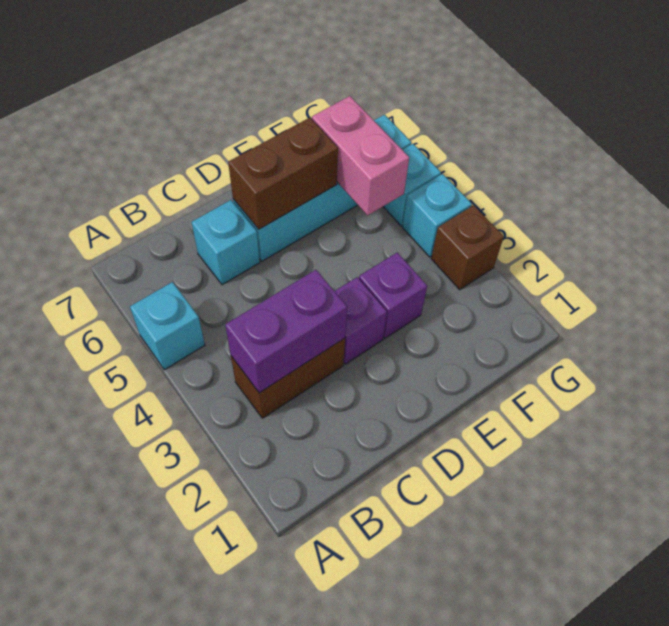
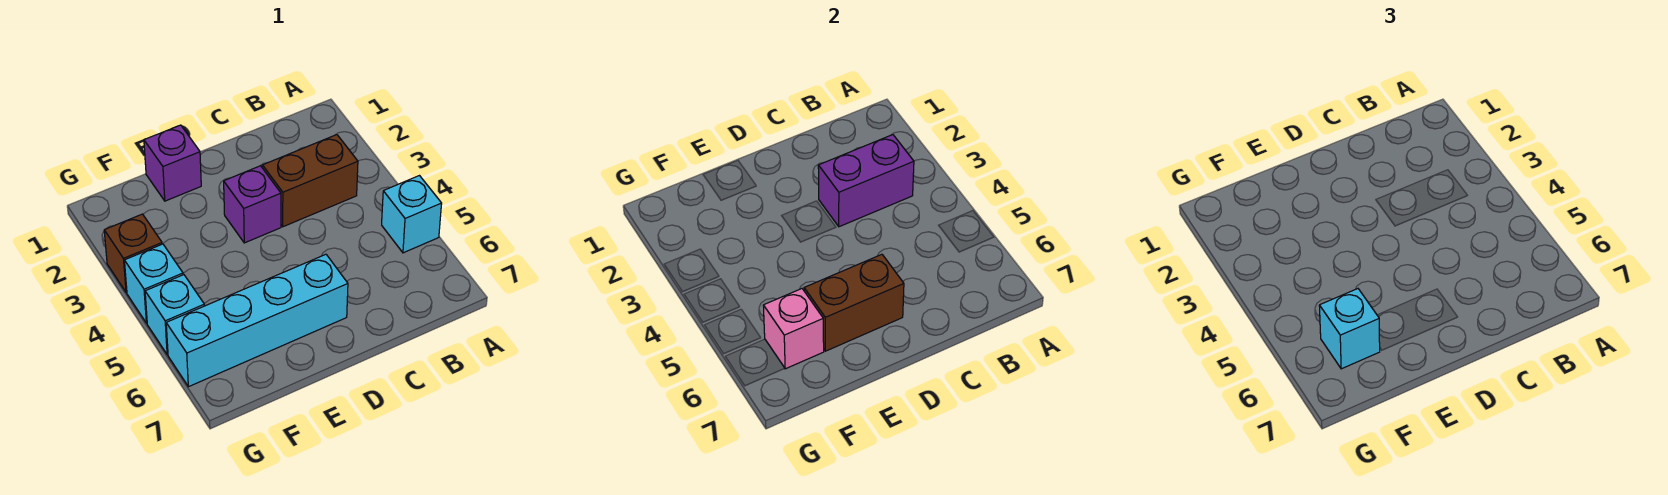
cyan 1x1 brick [192,200,260,285] -> cyan 1x1 brick moved to [1319,289,1380,369]
purple 1x1 brick [359,252,427,338] -> purple 1x1 brick moved to [144,125,201,201]
pink 1x2 brick [312,96,409,215] -> pink 1x1 brick [763,289,824,369]

